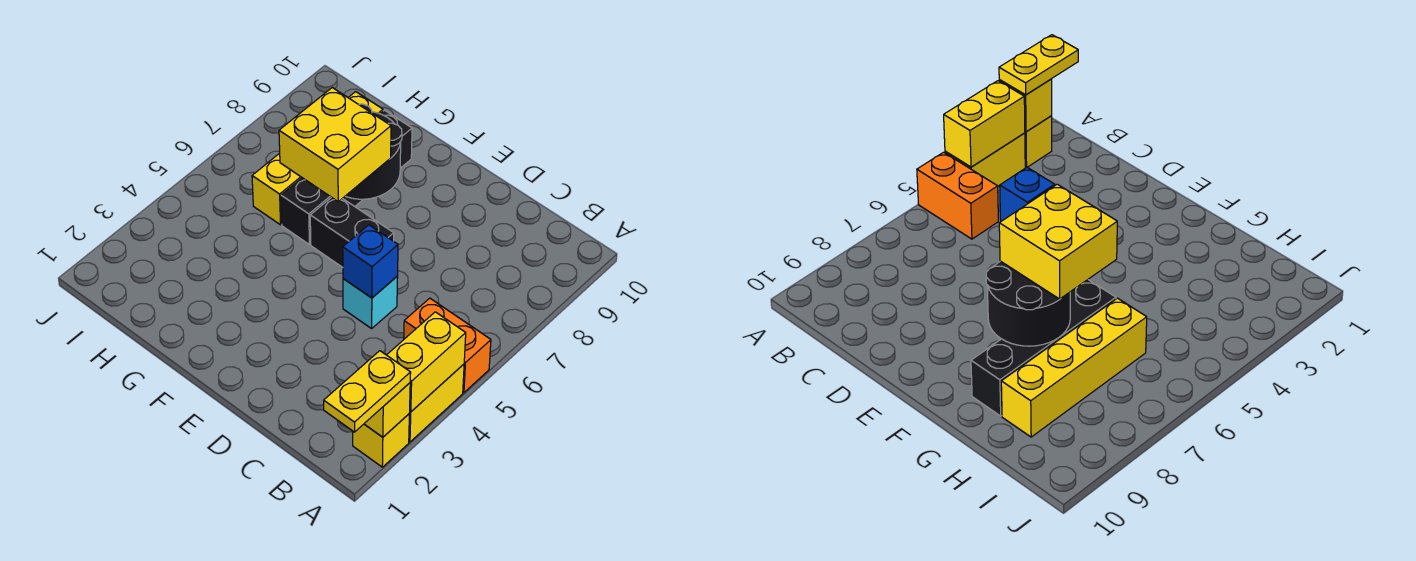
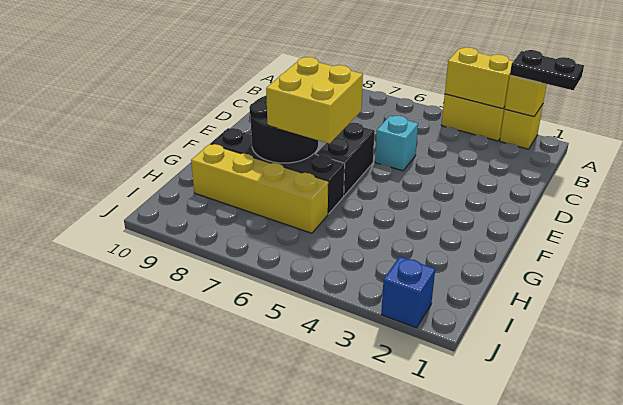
yellow 1x2 plate [324,351,411,432] -> black 1x2 plate [510,50,584,90]
orange 1x2 brick [404,298,491,393] -> none
blue 1x1 brick [343,225,398,298] -> blue 1x1 brick moved to [381,257,435,328]

